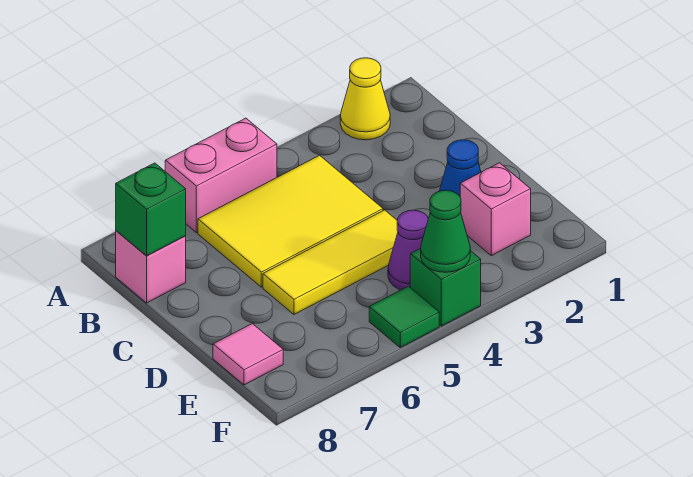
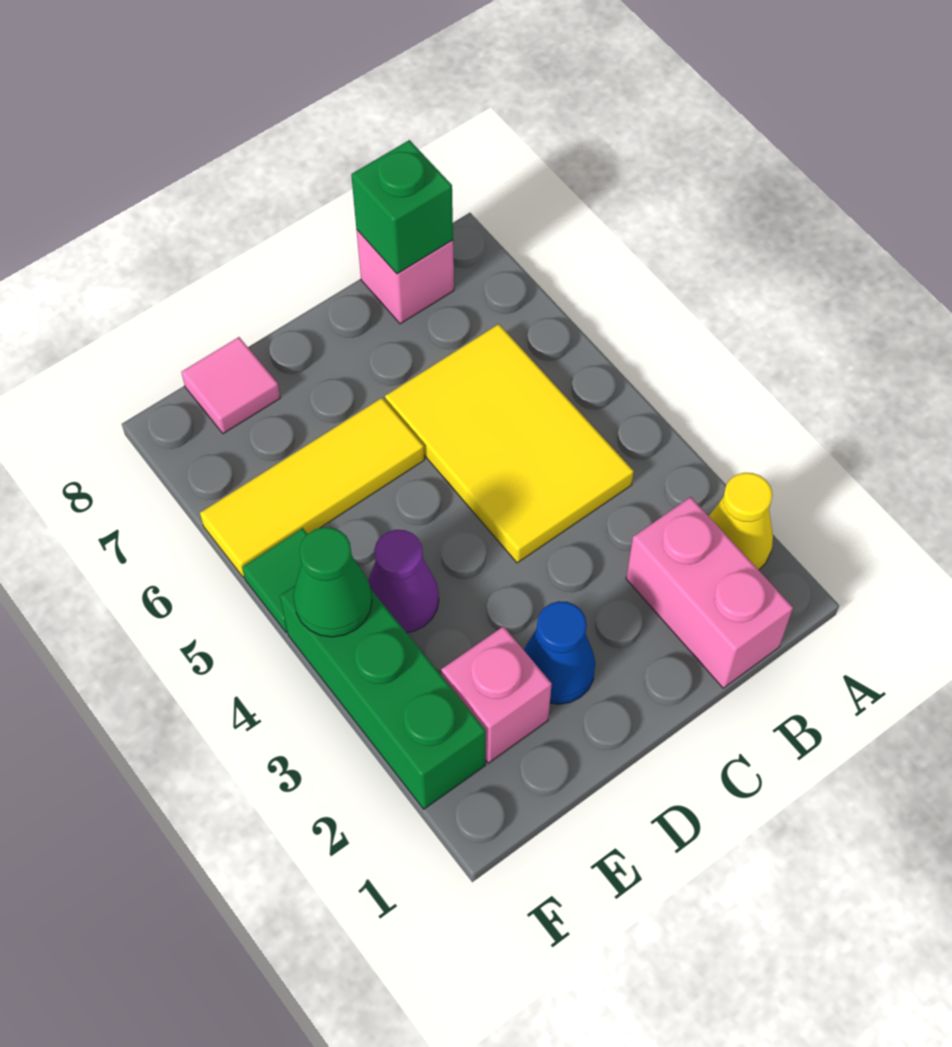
pink 1x2 brick [165,118,277,233] -> pink 1x2 brick moved to [626,497,793,688]
yellow 1x3 tile [263,210,398,314] -> yellow 1x3 tile turned to [200,398,424,578]
green 1x1 brick [410,248,481,326] -> green 1x3 brick [280,586,486,809]

